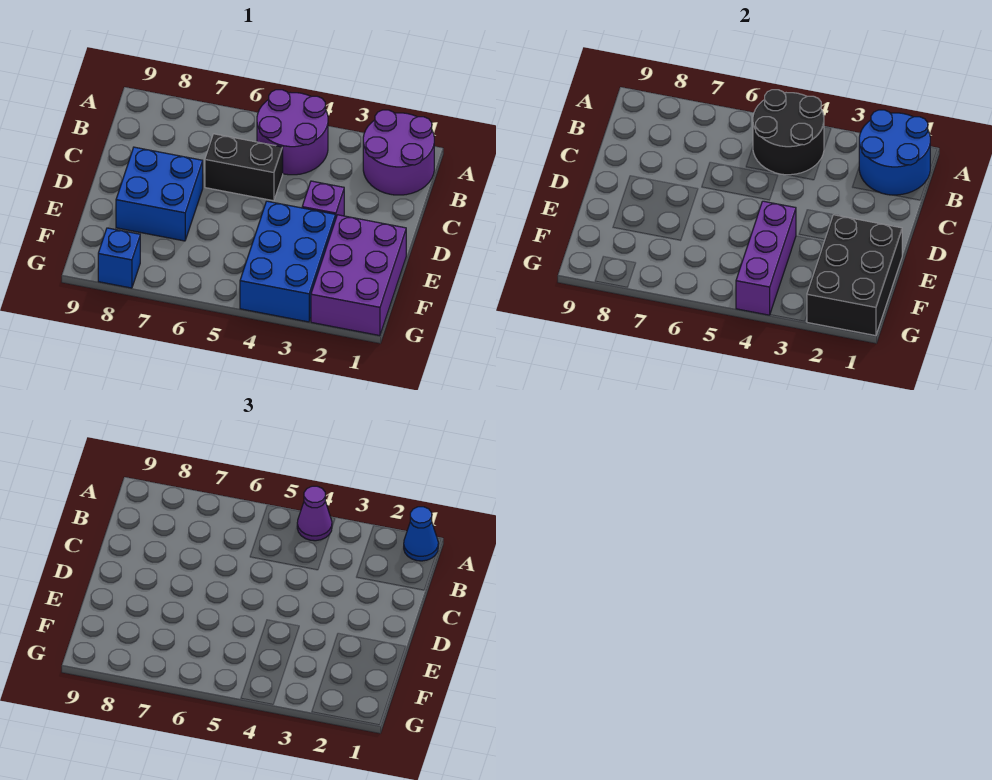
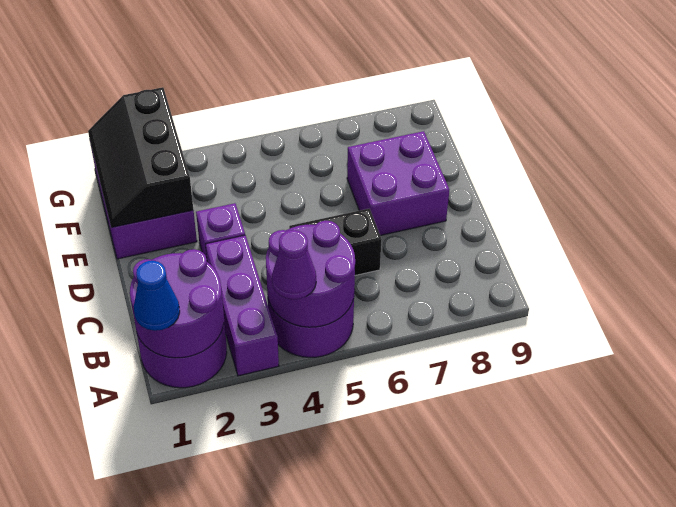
blue 2x2 round brick [859,110,930,195] -> purple 2x2 round brick [130,249,224,358]
black 2x2 round brick [753,90,824,175] -> purple 2x2 round brick [266,221,355,327]
blue 2x2 brick [116,147,203,241] -> purple 2x2 brick [347,131,449,235]
black 2x3 brick [807,215,902,336] -> black 2x3 slope [88,87,193,228]
blue 2x3 brick [240,201,336,322] -> none
purple 1x3 brick [736,201,796,315] -> purple 1x3 brick moved to [205,235,279,376]
blue 1x1 brick [98,228,140,288] -> none

